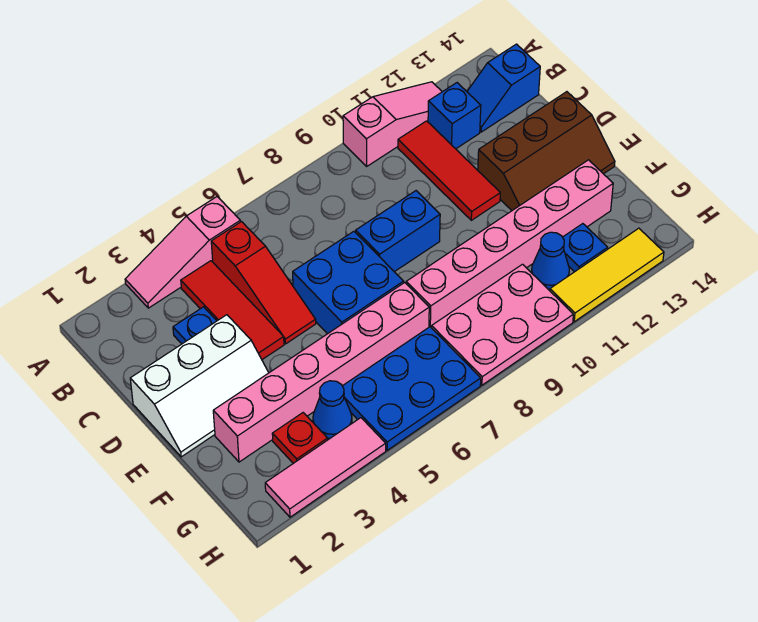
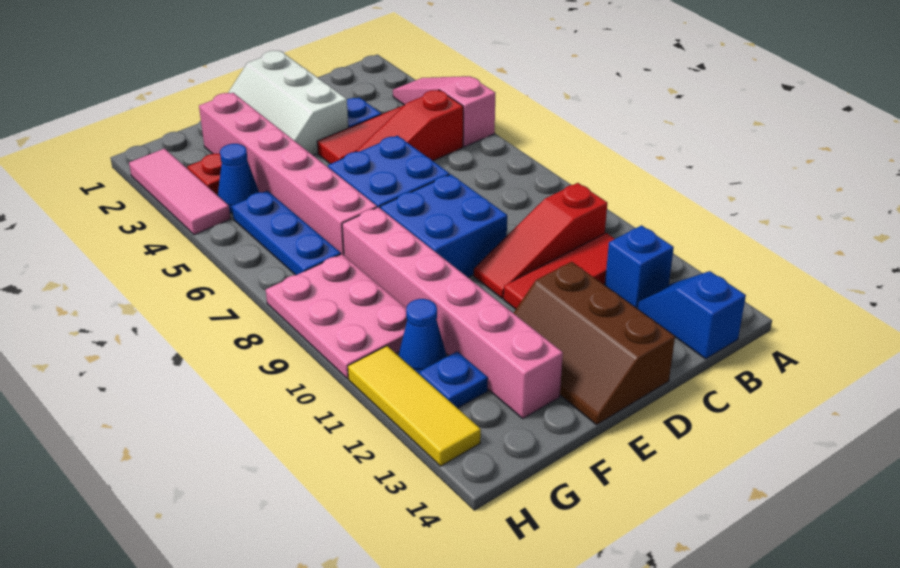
pink 1x3 slope [343,82,442,166] -> none
none -> red 1x3 slope [474,183,607,298]
blue 1x2 brick [356,191,440,272] -> blue 2x2 brick [380,174,507,277]
blue 2x3 plate [343,327,481,450] -> blue 1x3 plate [232,191,341,275]

